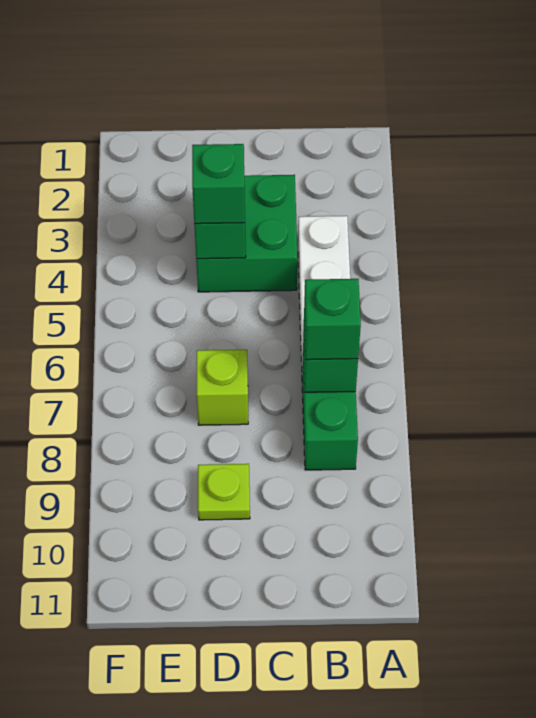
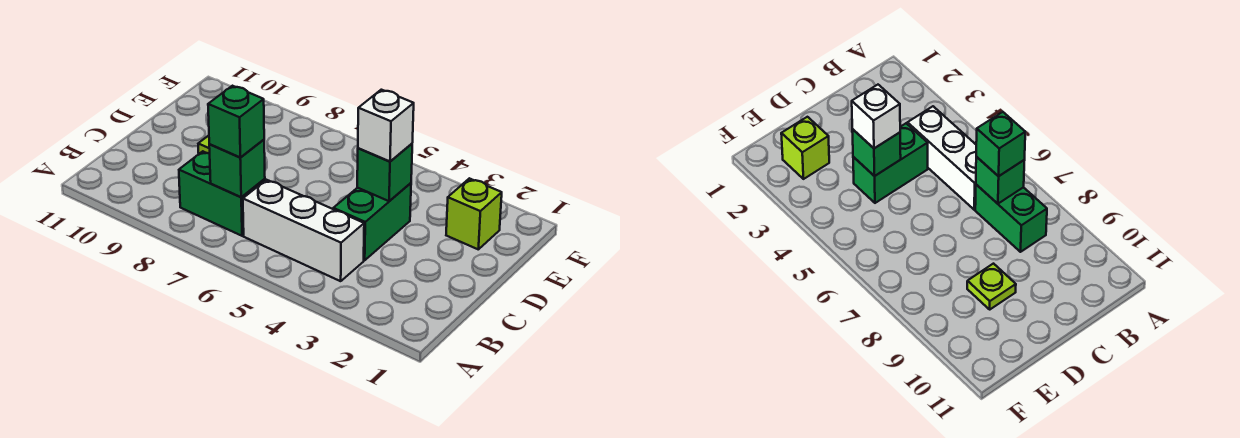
green 2x2 brick [196,175,298,292] -> green 1x2 brick [333,183,411,260]
green 1x1 brick [192,144,245,224] -> white 1x1 brick [358,90,414,161]
lime 1x1 brick [197,350,248,425] -> lime 1x1 brick moved to [446,178,502,249]

